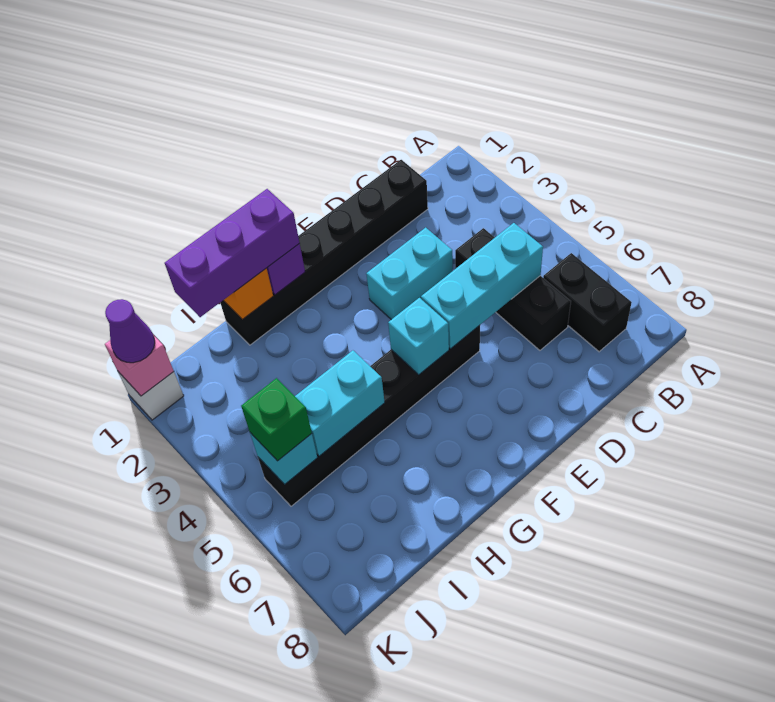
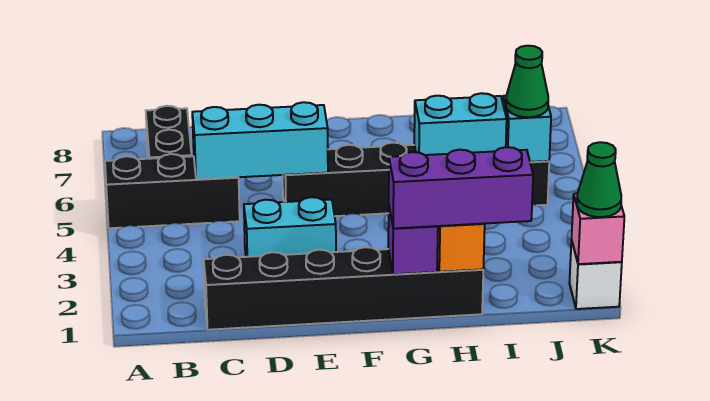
black 1x3 brick [455,228,571,350] -> black 1x3 brick turned to [105,154,240,228]
cyan 1x1 brick [388,298,449,375] -> none
green 1x1 brick [241,378,312,461] -> green 1x1 cone [506,46,548,117]
purple 1x1 cone [105,299,155,363] -> green 1x1 cone [577,142,621,217]

